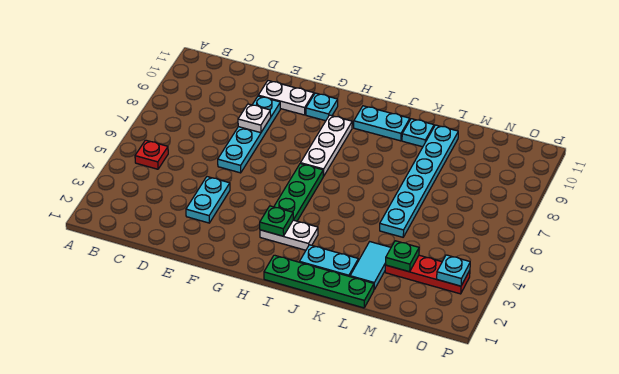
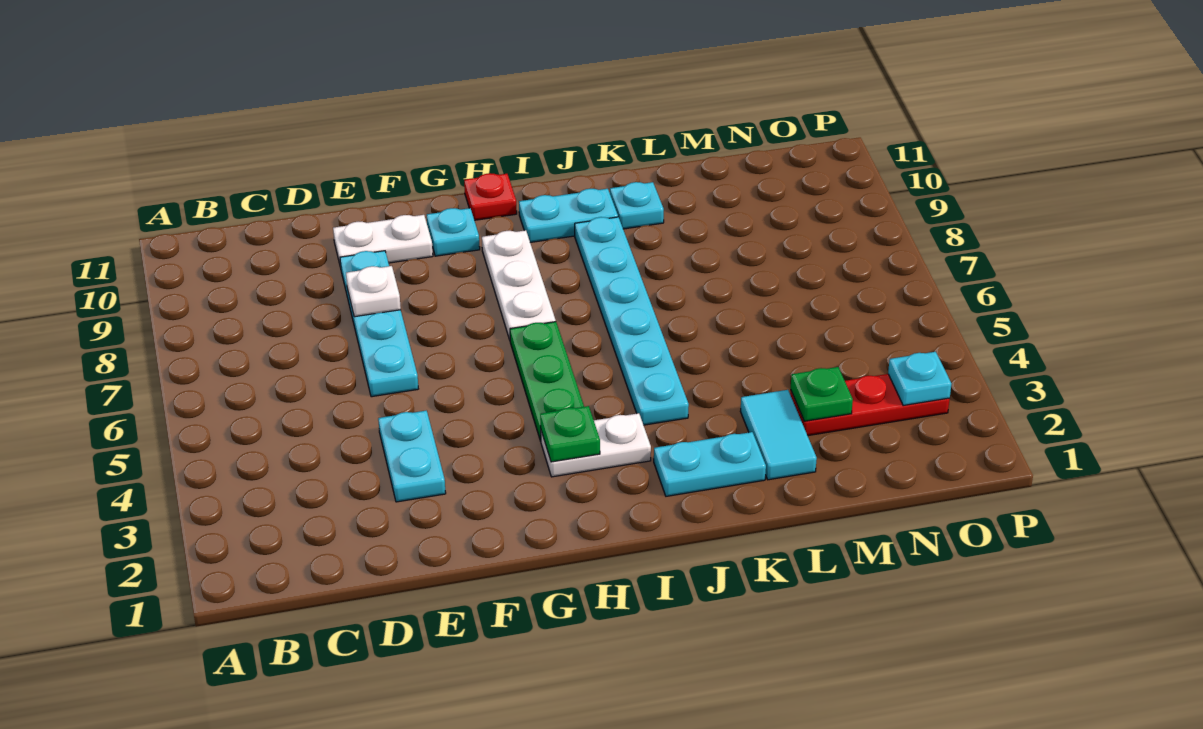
red 1x1 plate [135,140,168,169] -> red 1x1 plate moved to [464,173,517,220]
green 1x4 plate [264,255,374,308] -> none
cyan 1x6 plate [380,125,458,237] -> cyan 1x6 plate moved to [575,217,689,425]

